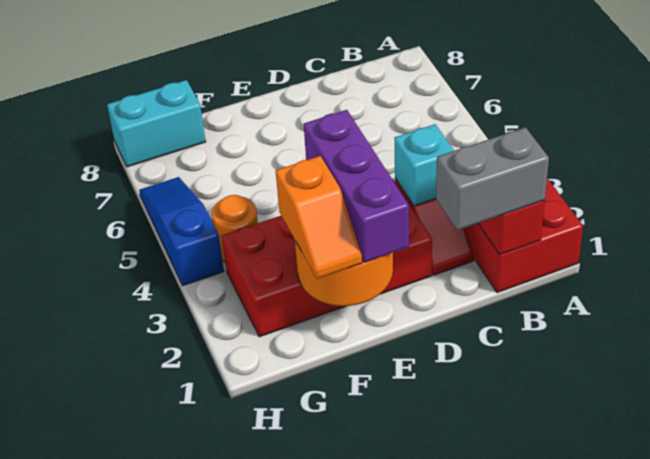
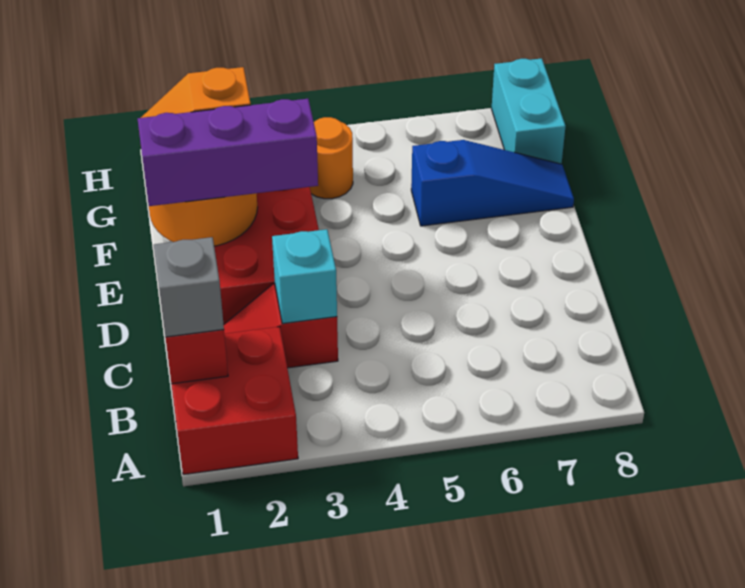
grey 1x2 brick [436,127,549,230] -> grey 1x1 brick [154,237,224,337]
blue 1x3 slope [139,177,224,286] -> blue 1x3 slope moved to [411,140,574,226]

